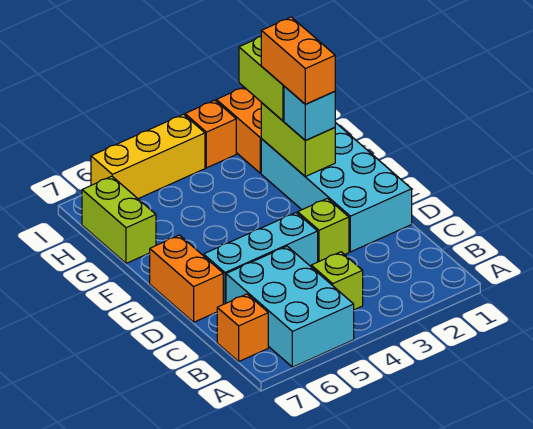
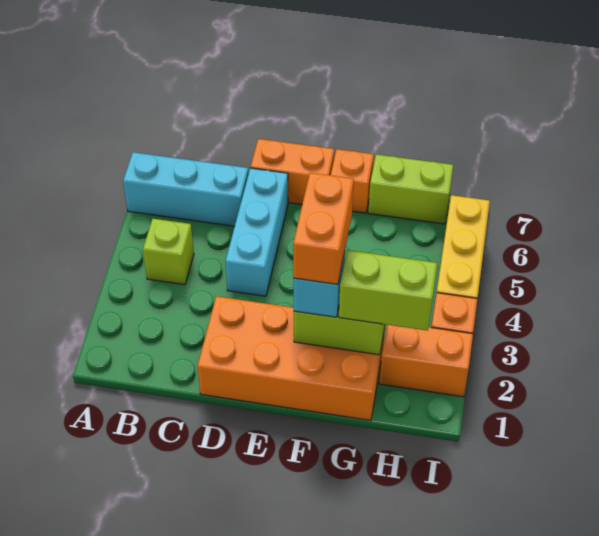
cyan 2x3 brick [226,246,354,367] -> cyan 1x3 brick [123,152,249,226]
orange 1x1 brick [217,294,268,361] -> orange 1x1 brick moved to [331,149,374,213]
cyan 2x4 brick [261,122,412,252] -> orange 2x4 brick [198,296,385,421]
lime 1x1 brick [298,198,349,262] -> none
orange 1x2 brick [261,17,335,104] -> orange 1x2 brick turned to [293,173,354,284]

